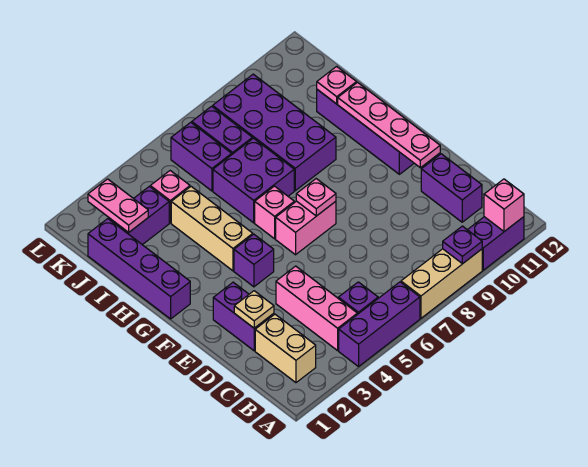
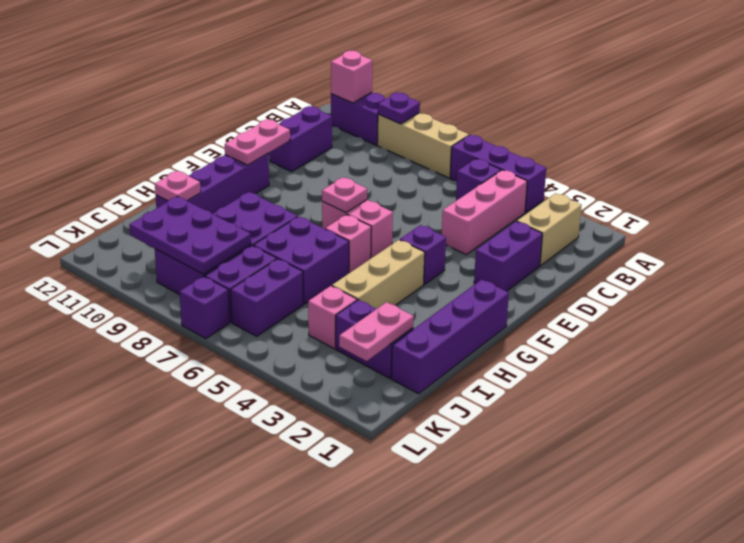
tan 1x1 plate [234,291,274,328] -> none
pink 1x4 plate [338,83,440,168] -> pink 1x2 plate [225,119,290,165]
none -> purple 2x3 plate [129,196,251,274]
none -> purple 1x1 brick [180,276,230,339]

